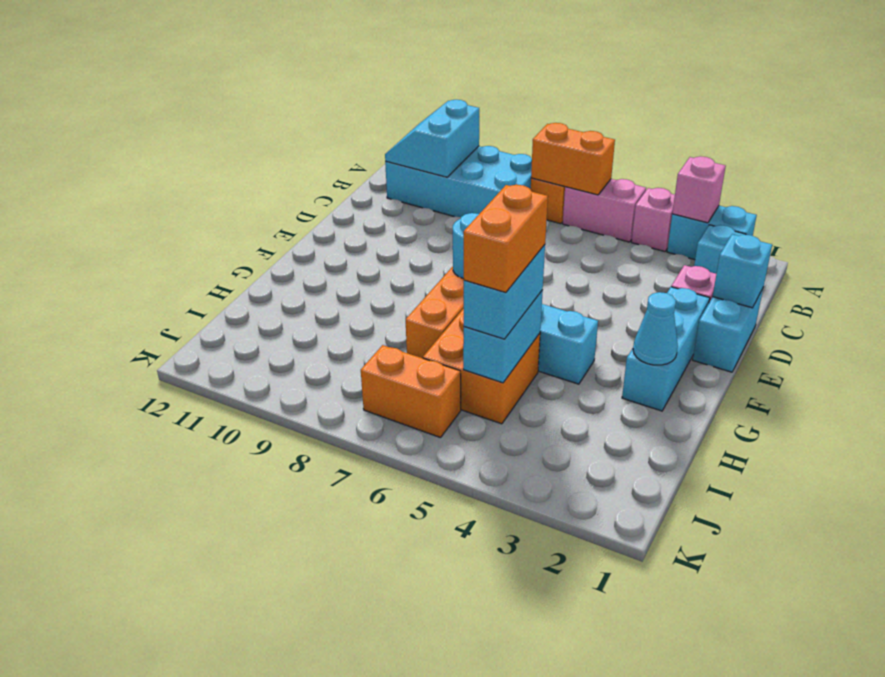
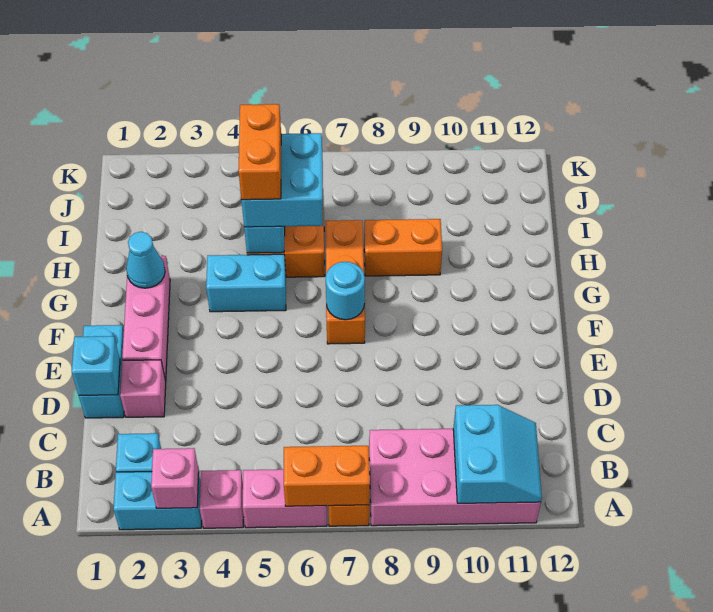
cyan 2x4 brick [385,146,532,217] -> pink 2x4 brick [369,429,541,526]
cyan 1x3 brick [622,287,710,411] -> pink 1x3 brick [122,256,170,381]
cyan 1x2 brick [464,245,545,339] -> cyan 2x2 brick [242,133,323,227]
orange 1x2 brick [361,345,461,438] -> orange 1x2 brick moved to [364,219,442,276]

